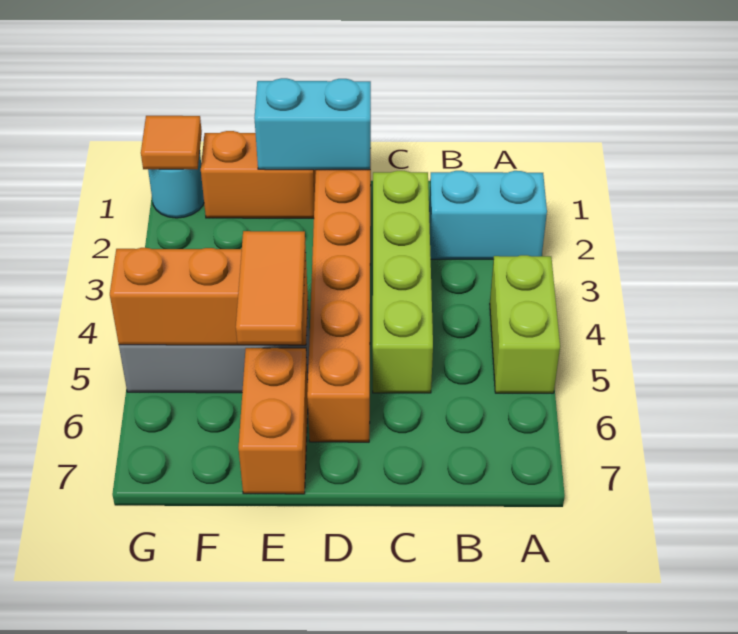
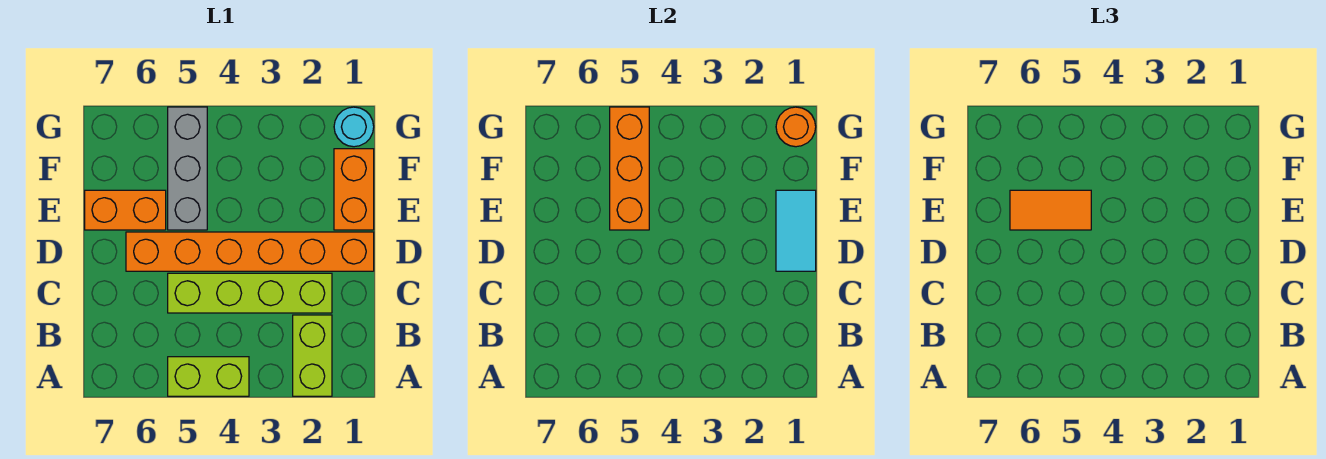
cyan 1x2 brick [429,171,547,259] -> lime 1x2 brick [293,315,332,396]
cyan 1x2 brick [254,78,371,170] -> cyan 1x2 tile [776,190,816,271]
orange 1x1 tile [141,116,202,169] -> orange 1x1 round brick [776,107,816,147]

